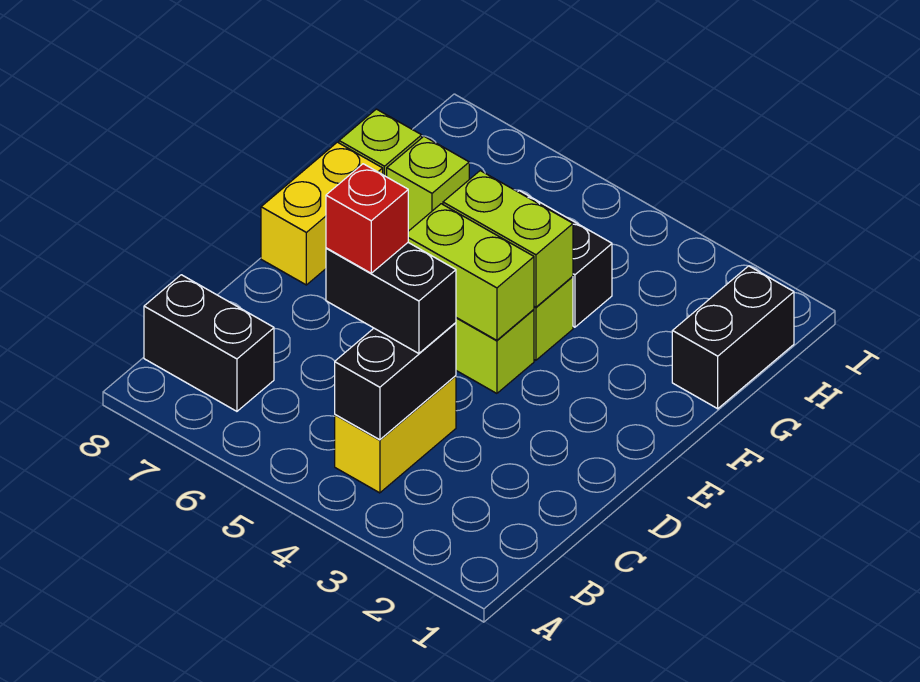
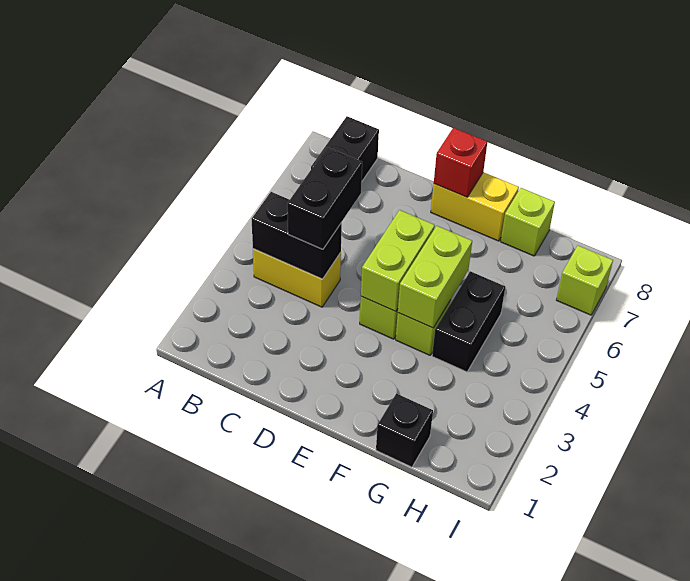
red 1x1 brick [326,164,408,273] -> red 1x1 brick moved to [434,128,487,197]
black 1x2 brick [672,266,794,409] -> black 1x1 brick [376,393,433,467]
lime 1x1 brick [387,136,469,231] -> lime 1x1 brick moved to [557,246,613,315]

